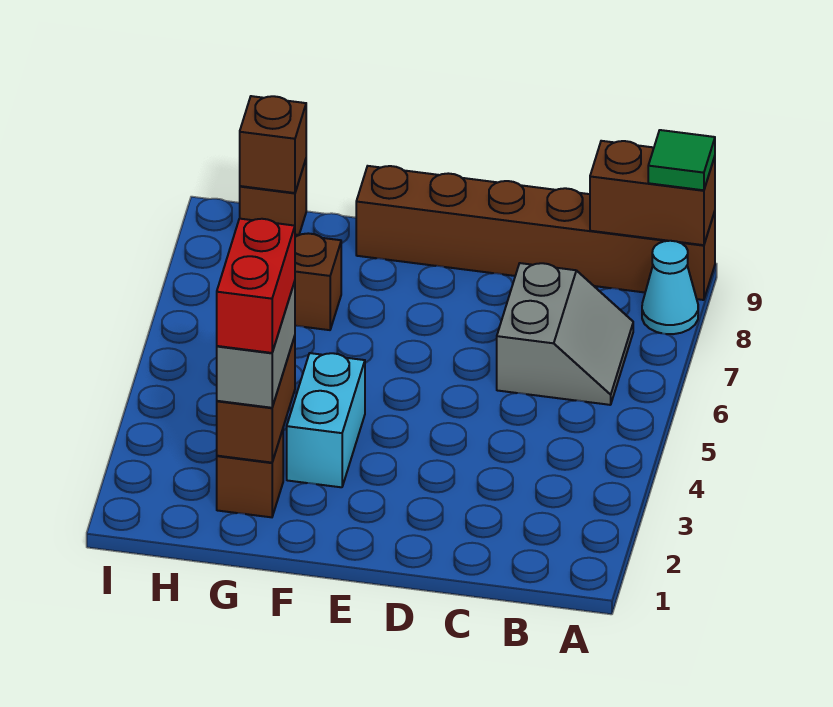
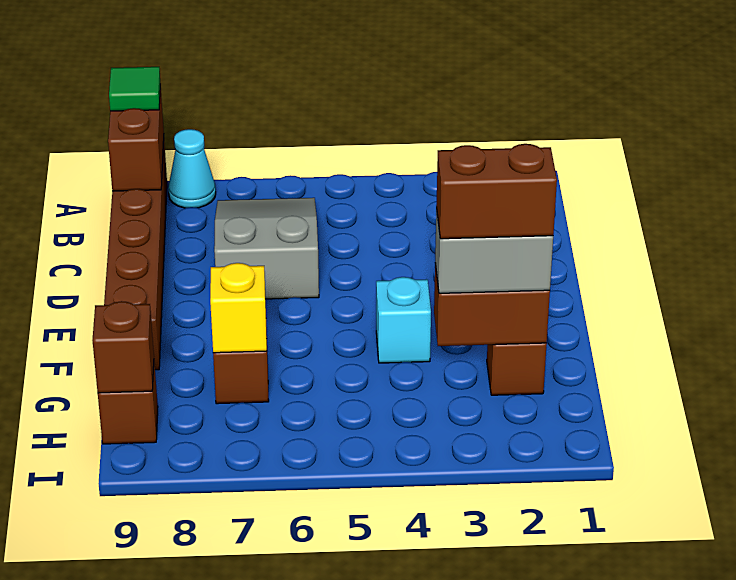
grey 2x2 slope [497,263,633,405] -> grey 2x3 slope [214,198,319,299]
cyan 1x2 brick [287,353,365,487] -> cyan 1x1 brick [376,277,431,363]
red 1x2 brick [217,219,295,353] -> brown 1x2 brick [436,144,557,239]
none -> yellow 1x1 brick [210,263,267,353]

